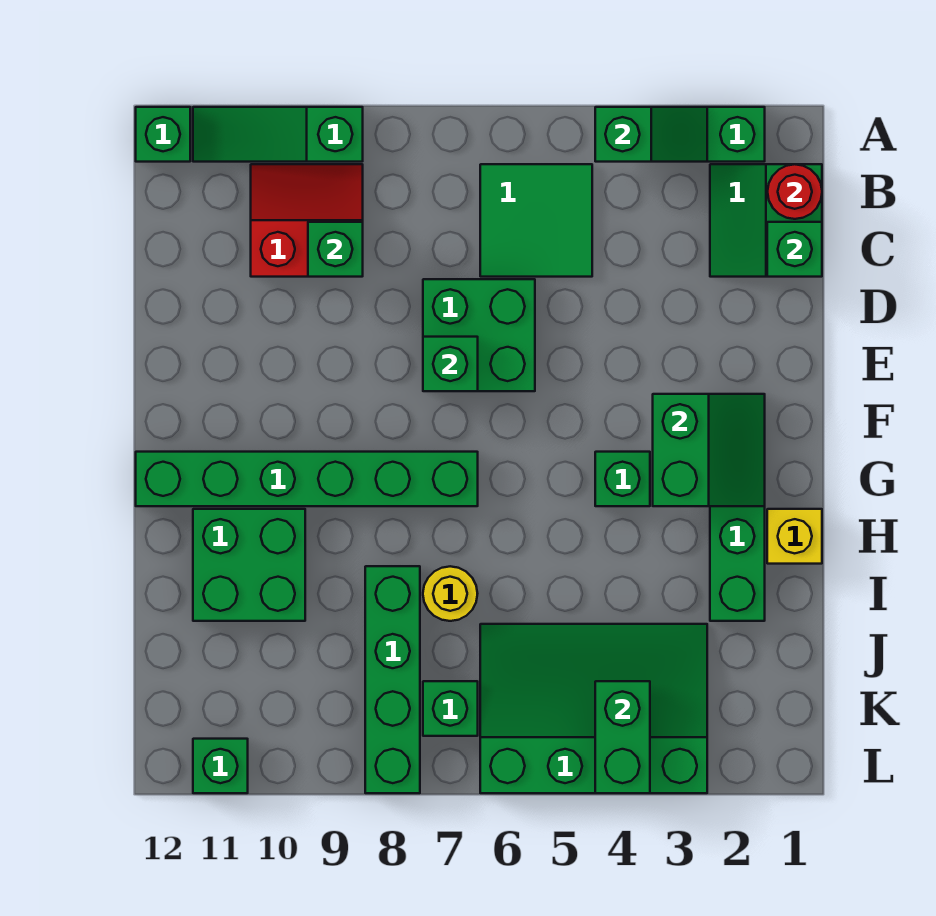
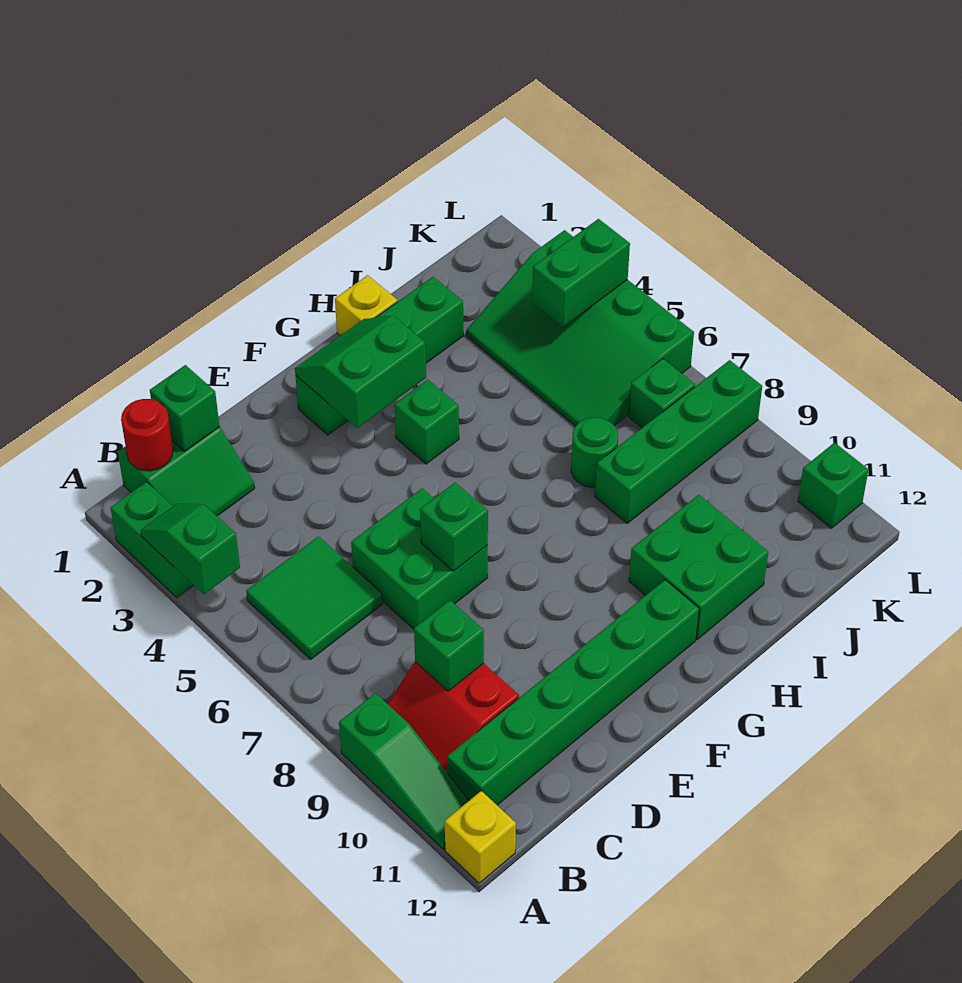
green 1x1 brick [136,107,190,162] -> yellow 1x1 brick [445,791,516,883]
green 1x6 brick [136,452,478,506] -> green 1x6 brick turned to [447,580,699,805]
yellow 1x1 round brick [423,566,478,621] -> green 1x1 round brick [571,417,618,488]

